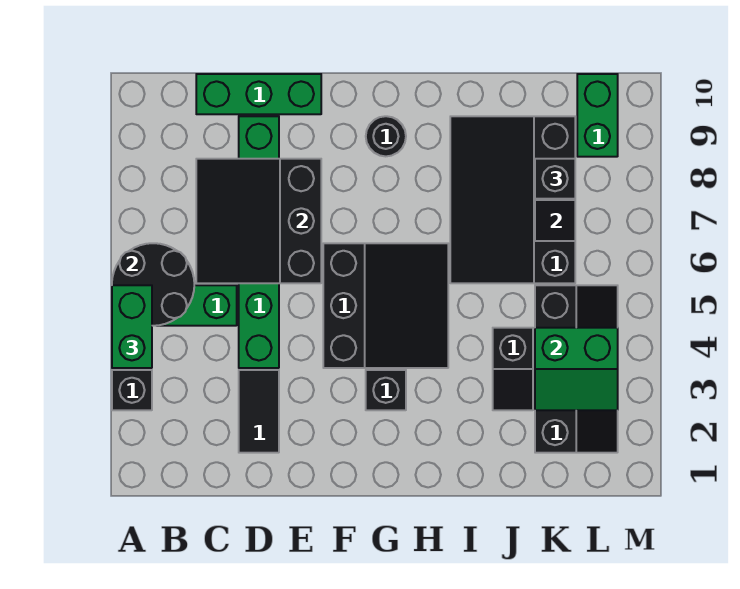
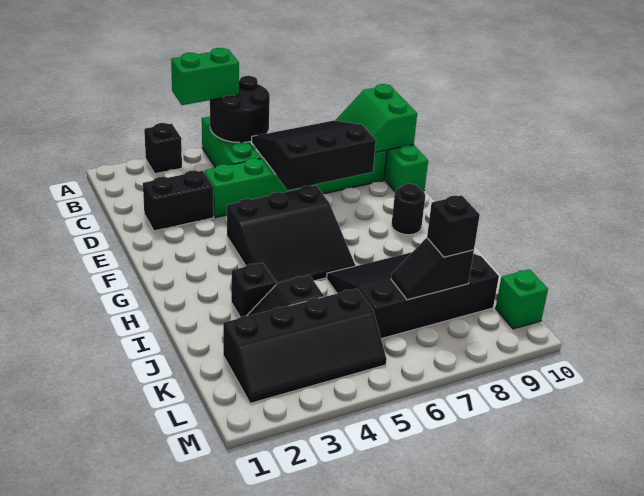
black 1x2 tile [239,370,279,453] -> black 1x2 brick [143,170,214,231]
black 1x1 brick [366,370,406,410] -> black 1x1 brick moved to [231,263,276,317]
green 2x2 slope [535,328,618,410] -> green 2x2 slope moved to [335,84,417,153]
green 1x2 brick [577,74,618,157] -> green 1x1 brick [496,269,548,329]

